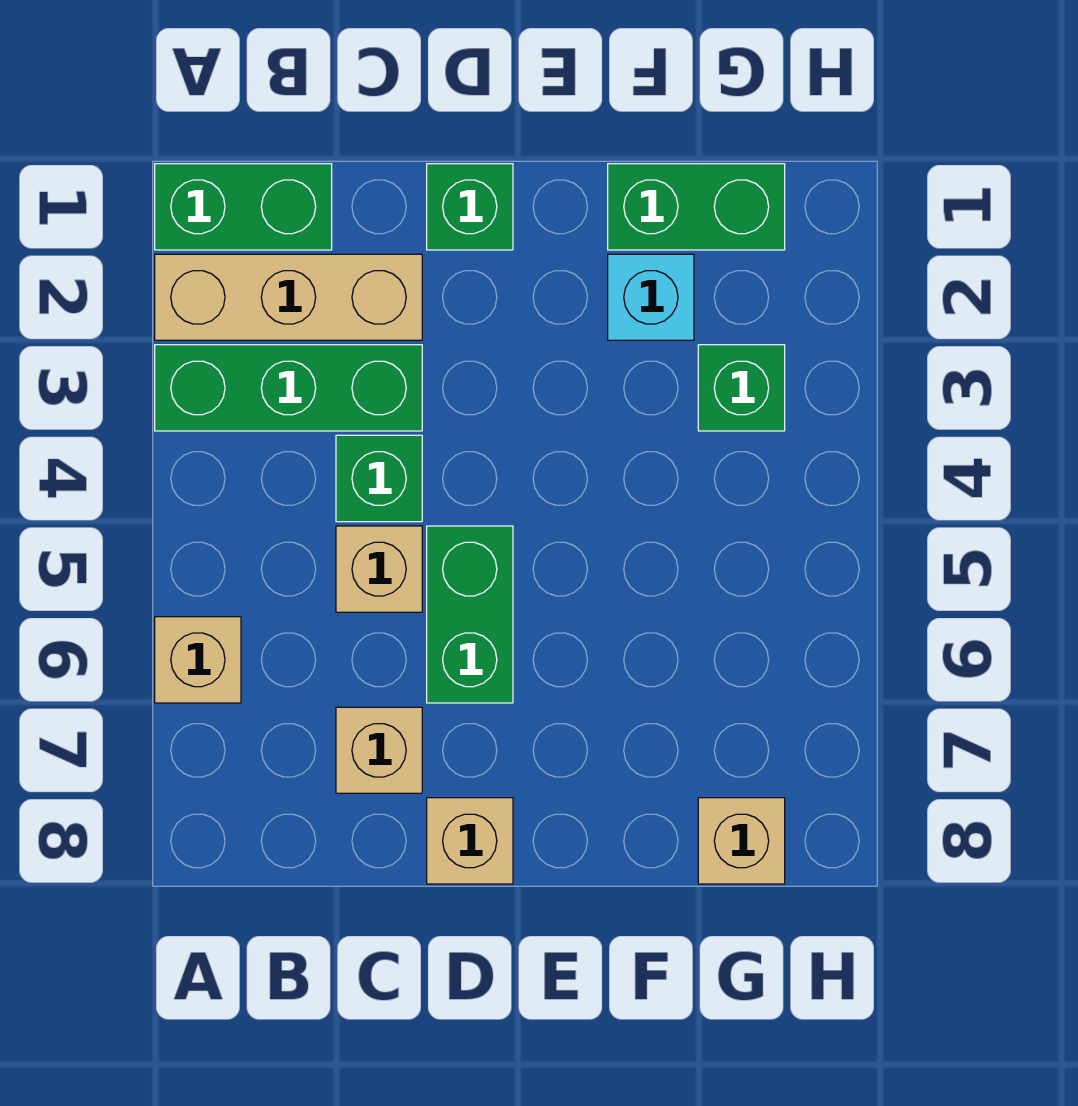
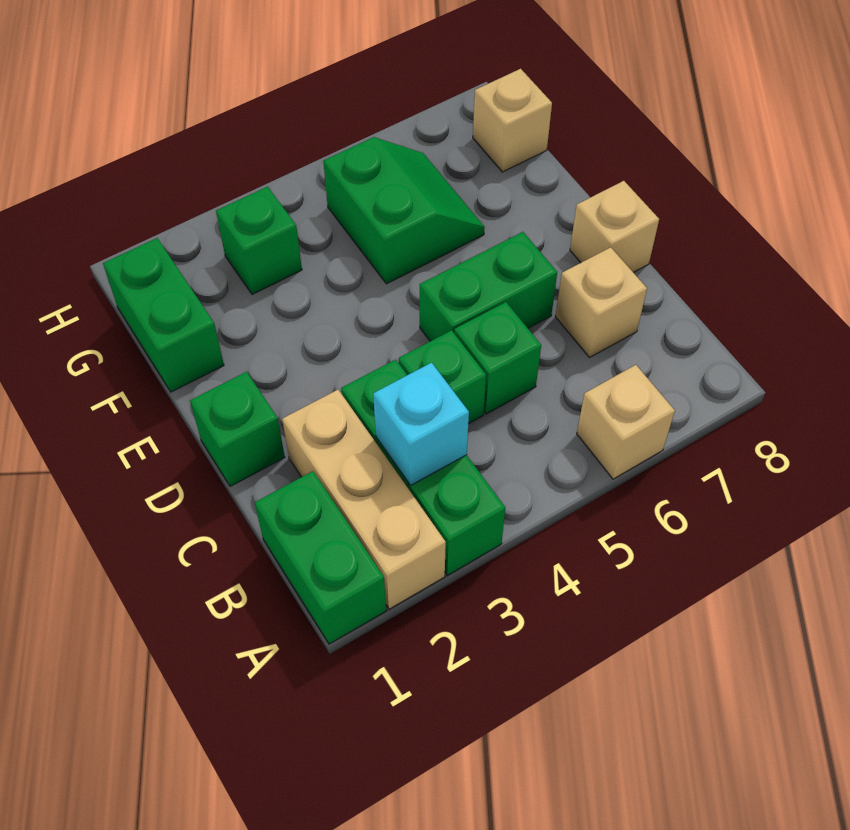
tan 1x1 brick [336,526,422,612] -> green 1x1 brick [454,302,541,414]
cyan 1x1 brick [608,254,694,340] -> cyan 1x1 brick moved to [373,363,469,486]
none -> green 2x2 slope [323,137,485,284]

